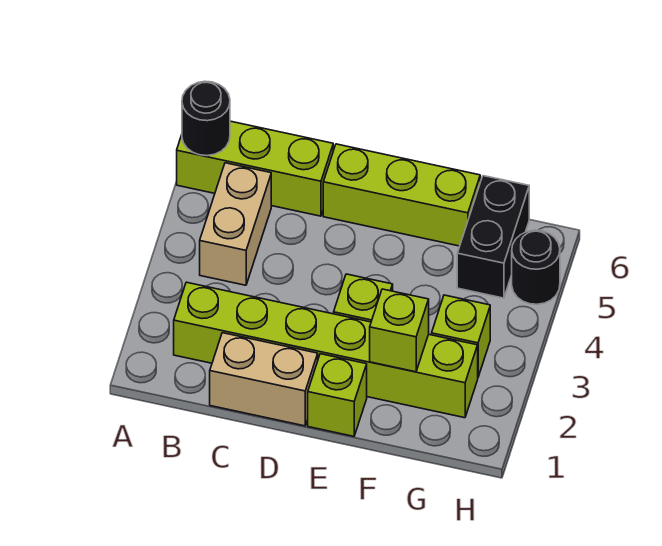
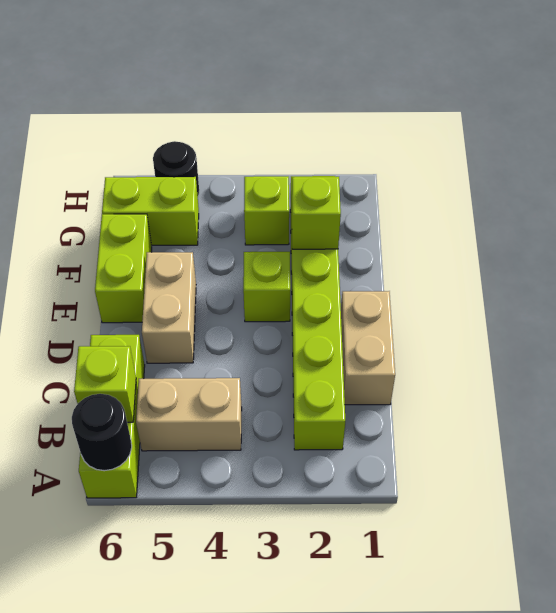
none -> tan 1x2 brick [142,252,196,363]
lime 1x3 brick [323,144,480,246] -> lime 1x2 brick [95,214,152,323]
lime 1x1 brick [308,354,367,436] -> lime 1x1 brick moved to [74,346,136,422]
black 1x2 brick [457,176,529,298] -> lime 1x2 brick [102,177,199,245]

